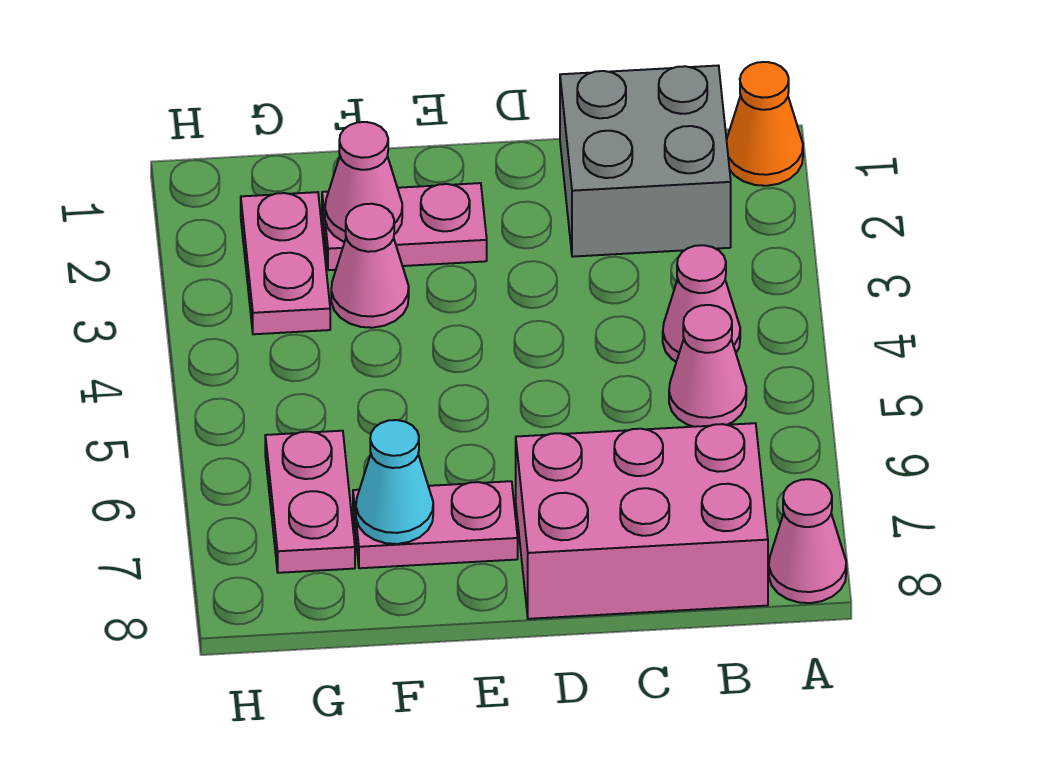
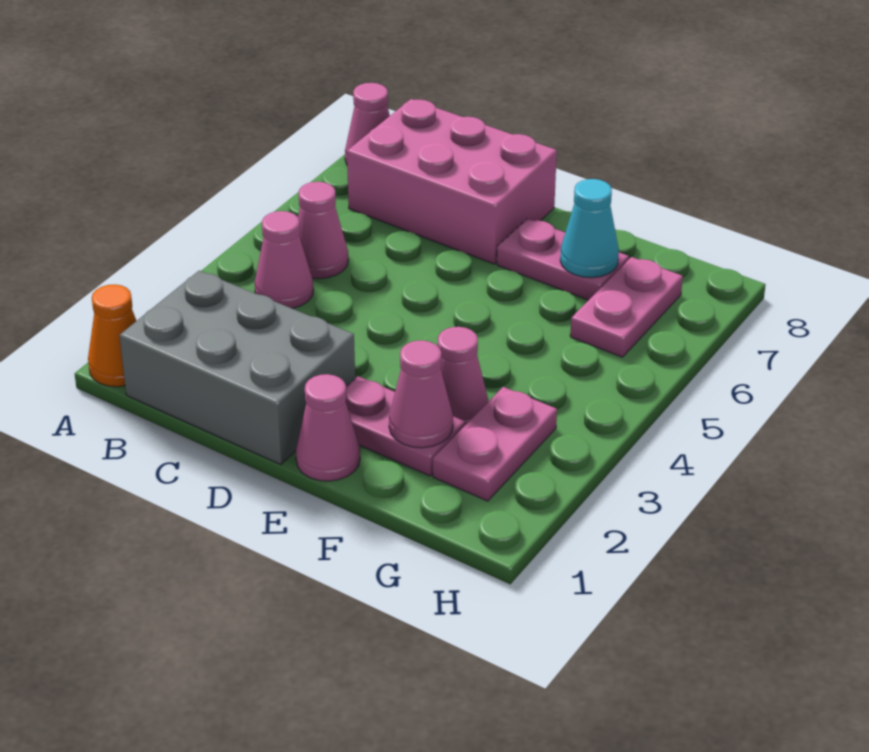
grey 2x2 brick [560,66,731,257] -> grey 2x3 brick [119,271,355,465]
none -> pink 1x1 cone [296,374,360,481]

